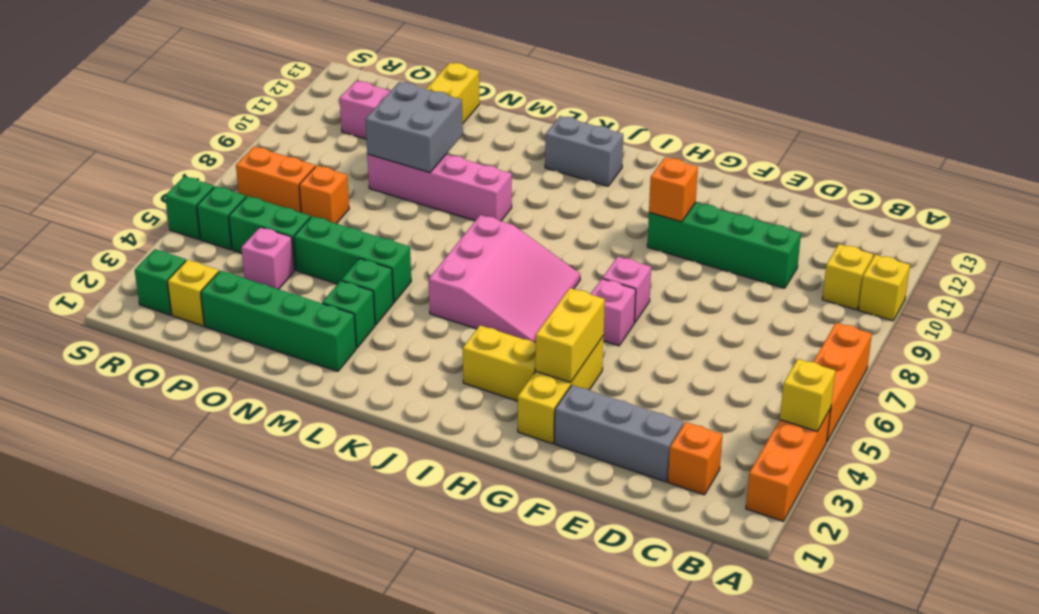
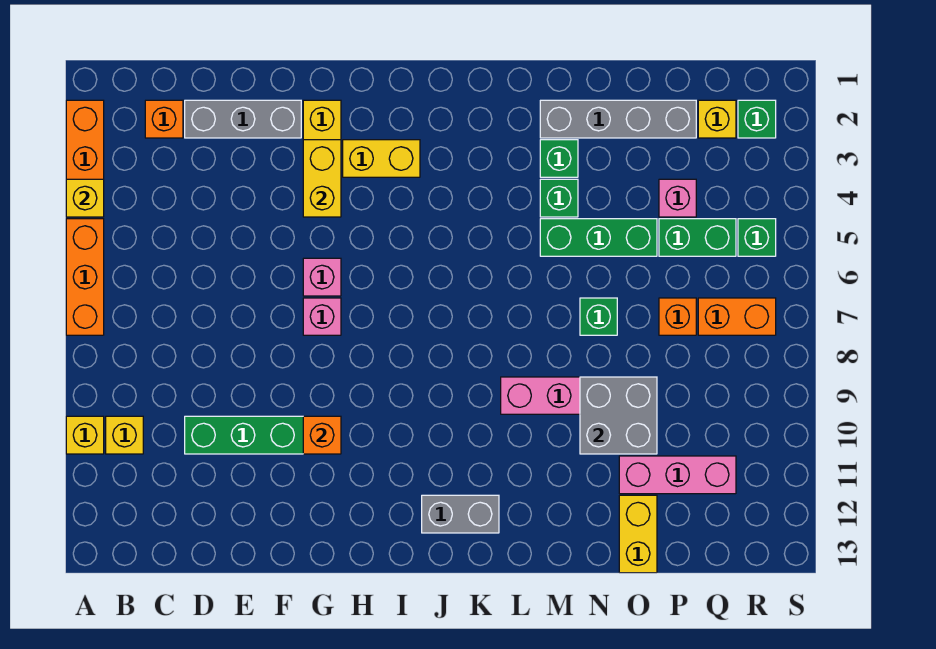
pink 3x3 slope [429,215,580,343] -> none
green 1x4 brick [201,270,356,371] -> grey 1x4 brick [540,100,696,138]
green 1x1 brick [165,176,214,239] -> green 1x1 brick moved to [580,298,617,335]

